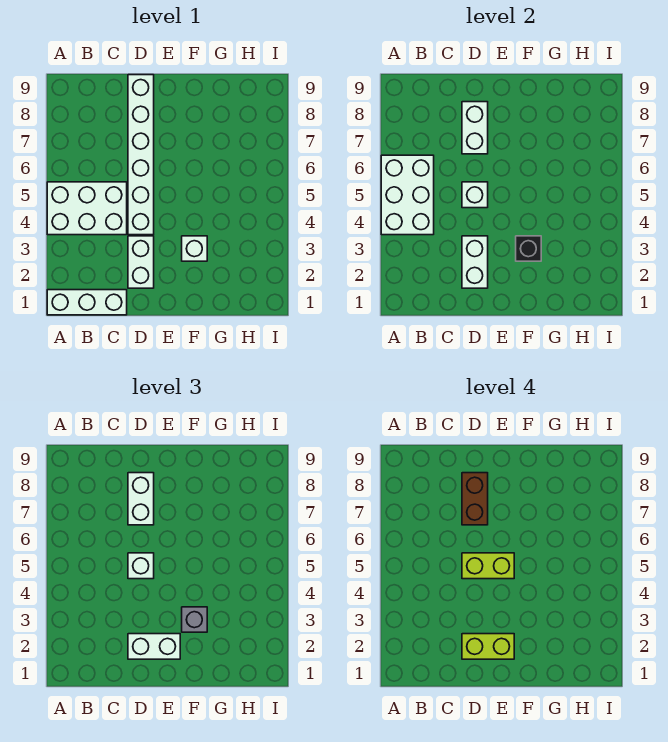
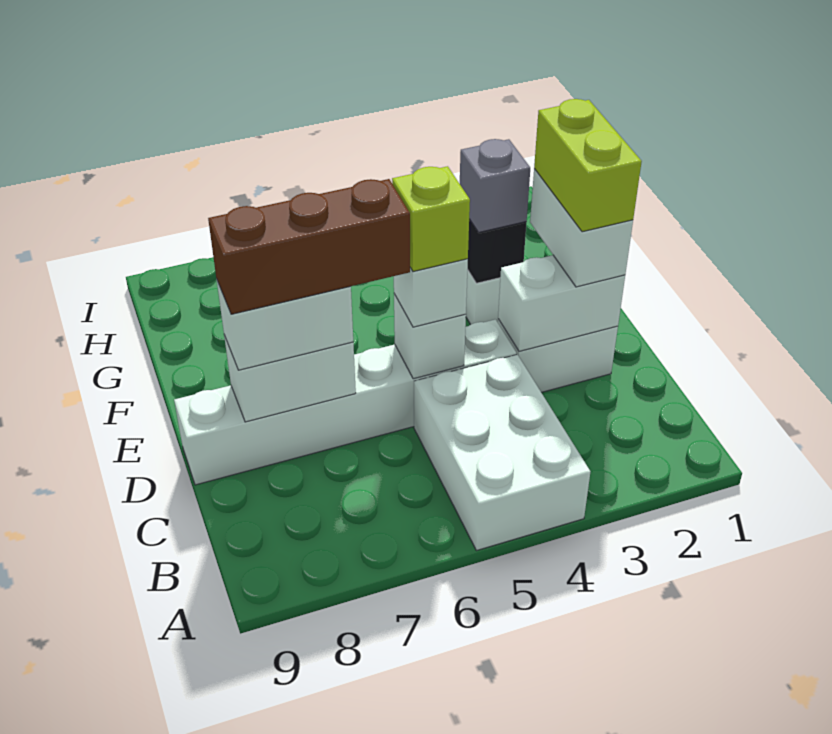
white 1x3 brick [47,290,127,315] -> none
white 2x3 brick [381,155,434,235] -> none
lime 1x2 brick [462,553,514,579] -> lime 1x1 brick [392,166,470,272]
brown 1x2 brick [462,473,488,525] -> brown 1x3 brick [208,179,410,314]

